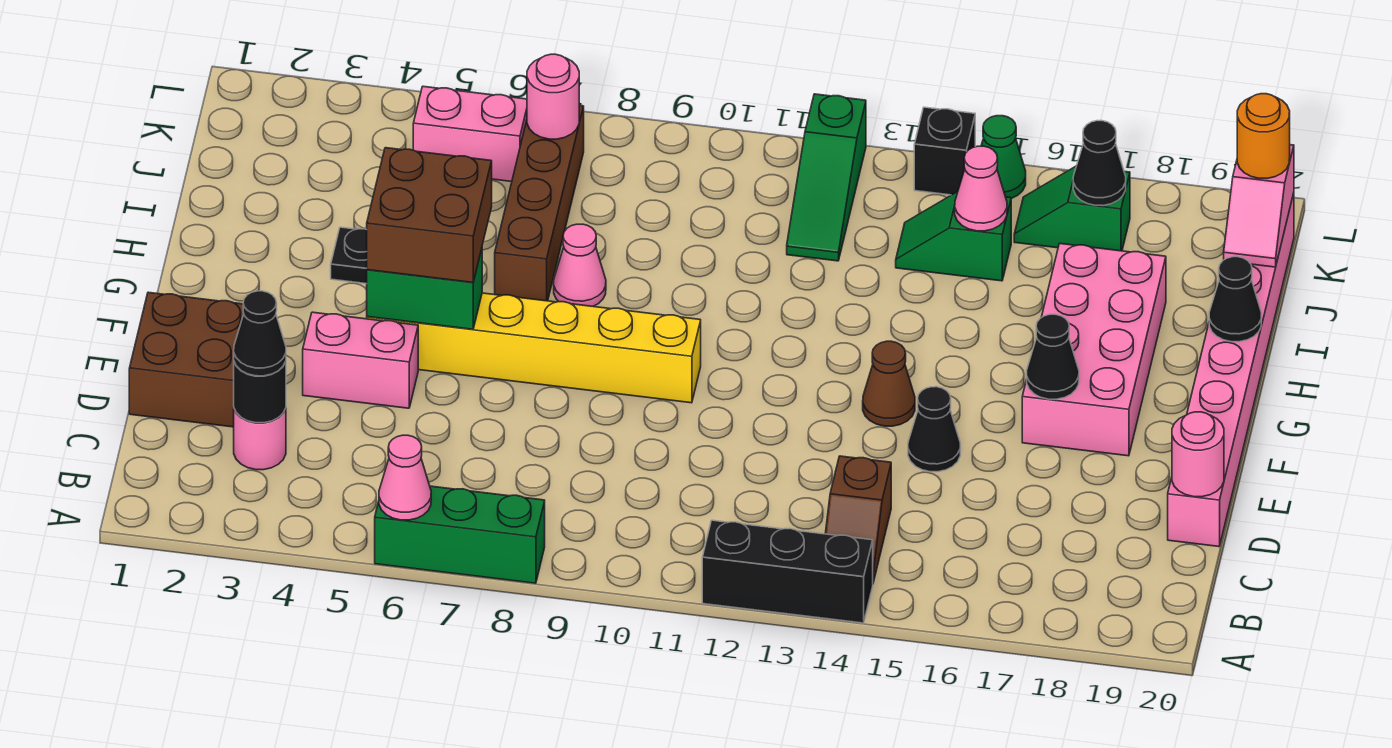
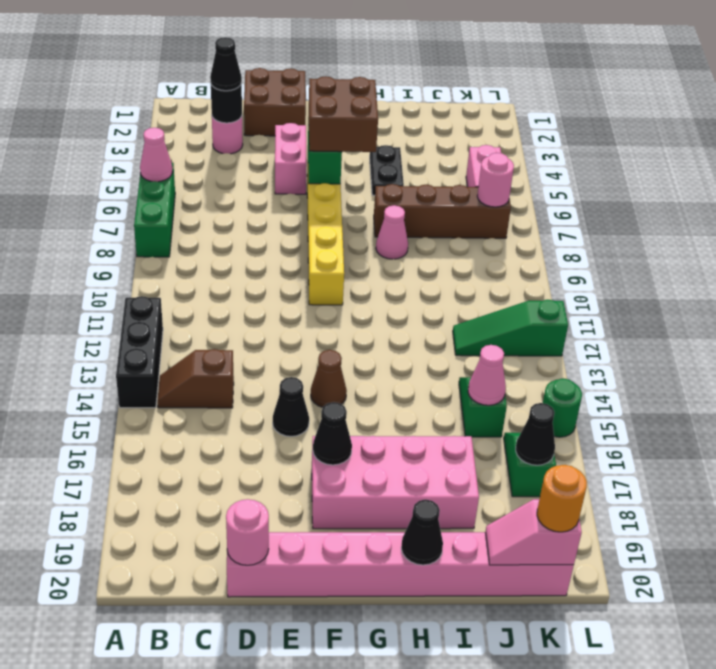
black 1x1 brick [914,107,975,195] -> none
green 1x1 cone [981,116,1026,199] -> green 1x1 round brick [543,378,582,437]

